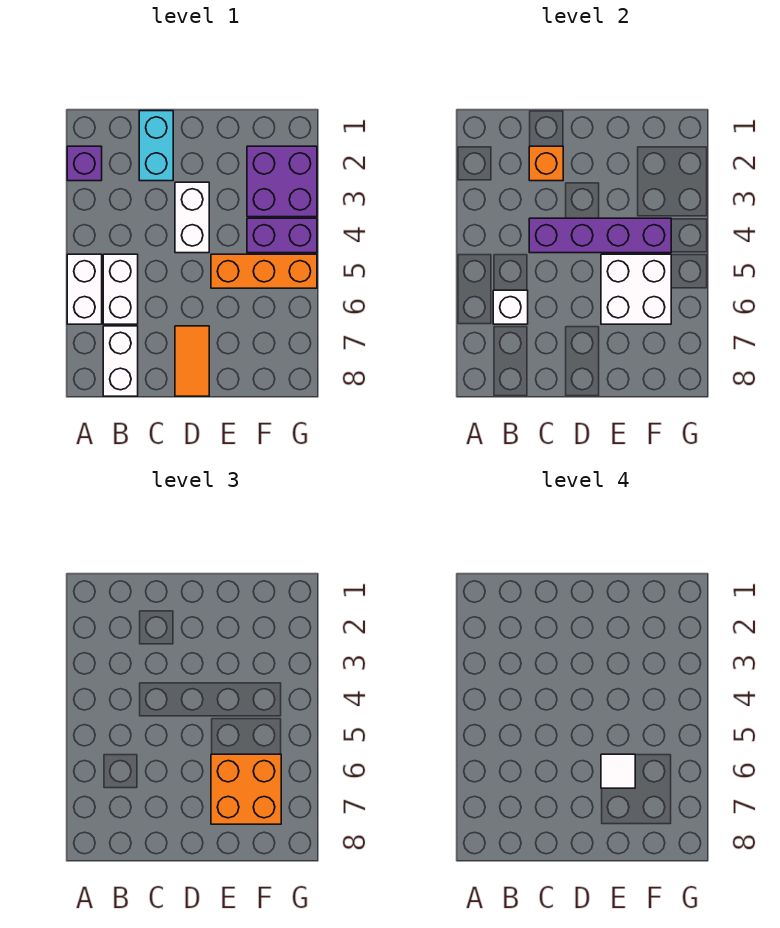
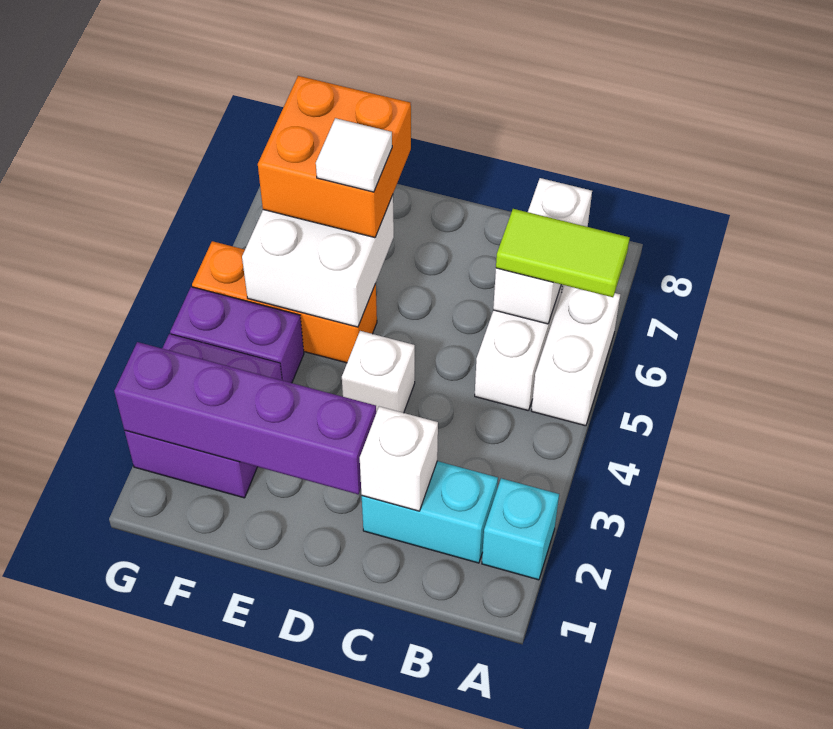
purple 1x1 brick [67,146,102,181] -> cyan 1x1 brick [482,478,559,580]
none -> lime 1x2 tile [496,209,630,297]
cyan 1x2 brick [139,111,173,181] -> cyan 1x2 brick turned to [362,461,498,563]
orange 1x1 brick [529,146,563,181] -> white 1x1 brick [360,406,438,511]
purple 1x4 brick [529,218,671,253] -> purple 1x4 brick moved to [114,342,376,494]
white 1x2 brick [175,182,209,253] -> white 1x1 brick [342,331,415,413]
orange 1x2 tile [175,326,209,396] -> none

